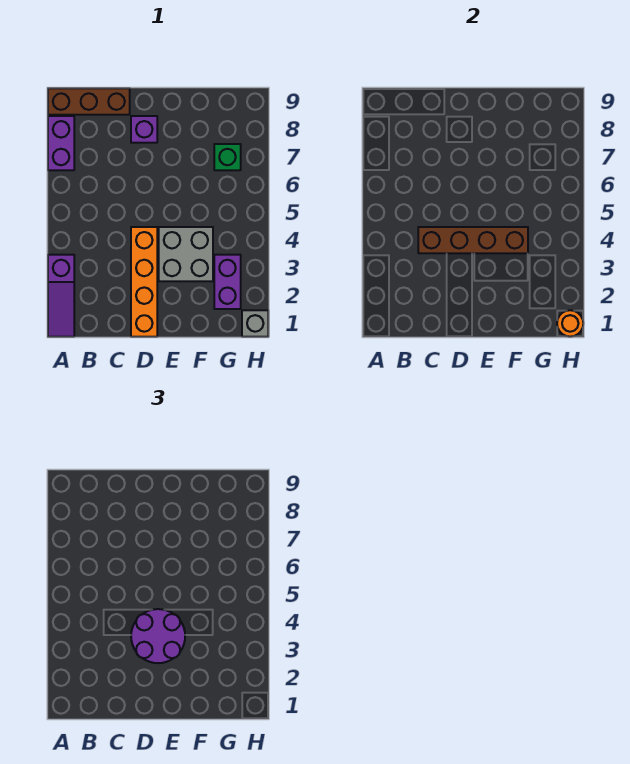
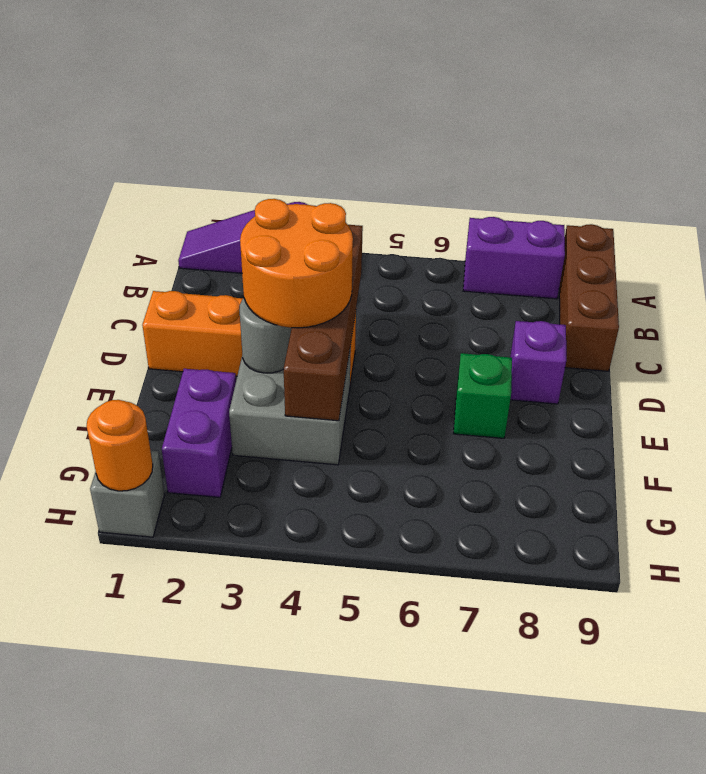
purple 2x2 round brick [131,609,185,663] -> orange 2x2 round brick [240,199,353,328]
none -> grey 1x1 round brick [239,298,292,373]
purple 1x2 brick [214,255,241,309] -> purple 1x2 brick turned to [162,369,236,497]
green 1x1 brick [214,144,241,170] -> green 1x1 brick moved to [453,353,512,438]

